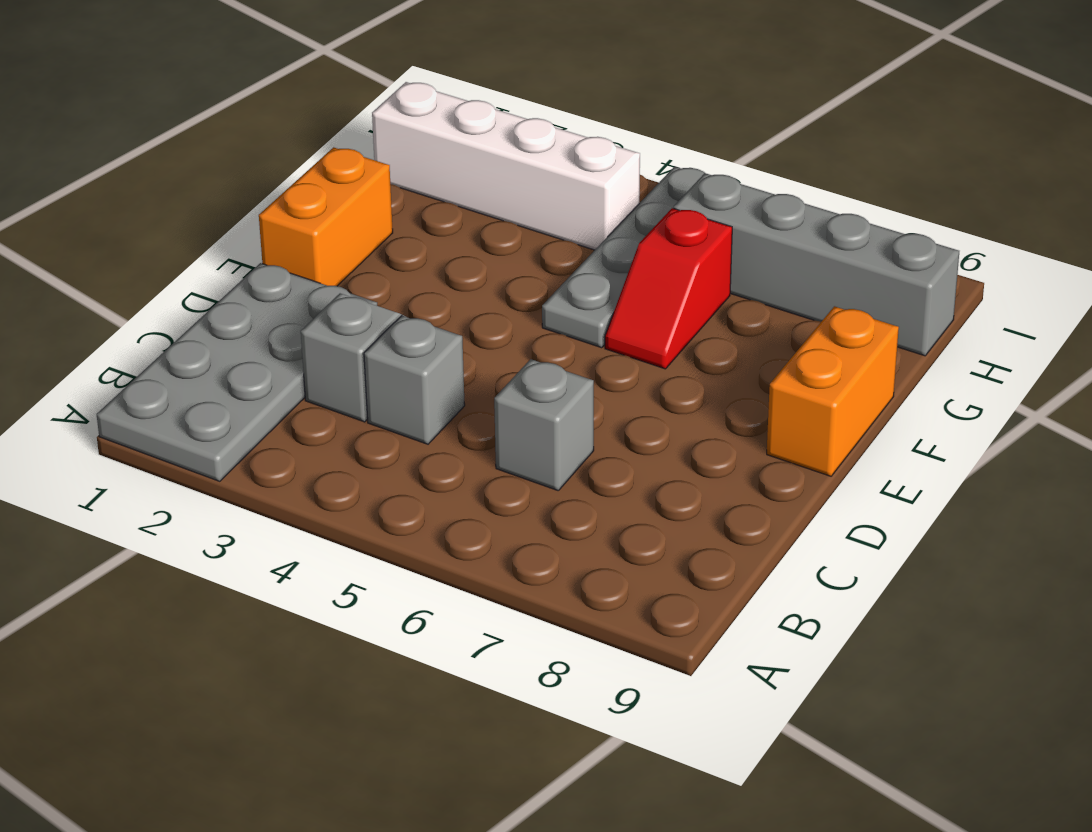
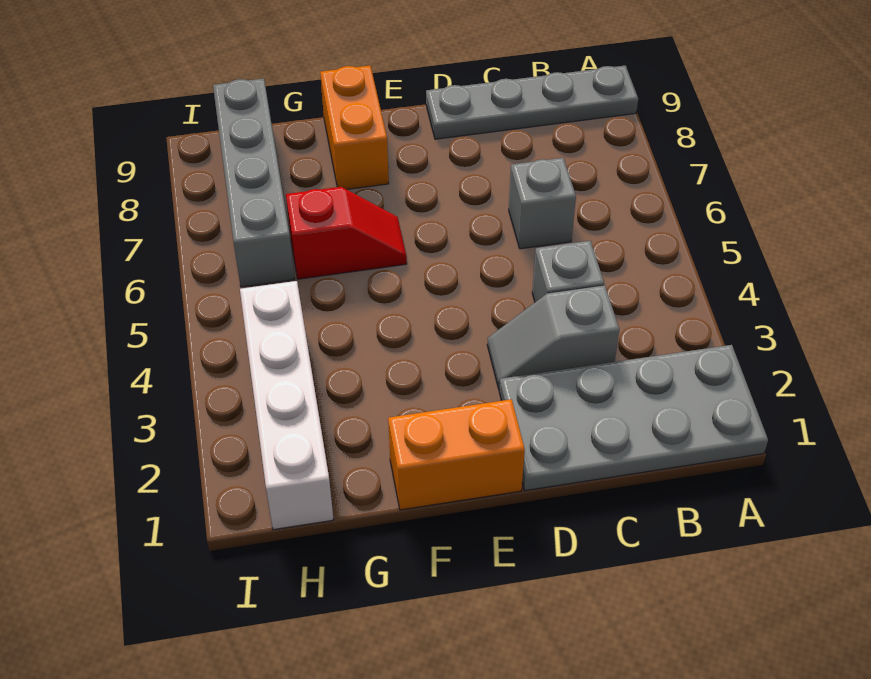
orange 1x2 brick [767,306,899,476] -> orange 1x2 brick turned to [320,66,389,189]
grey 1x4 plate [542,167,705,348] -> grey 1x4 plate moved to [426,65,638,139]

